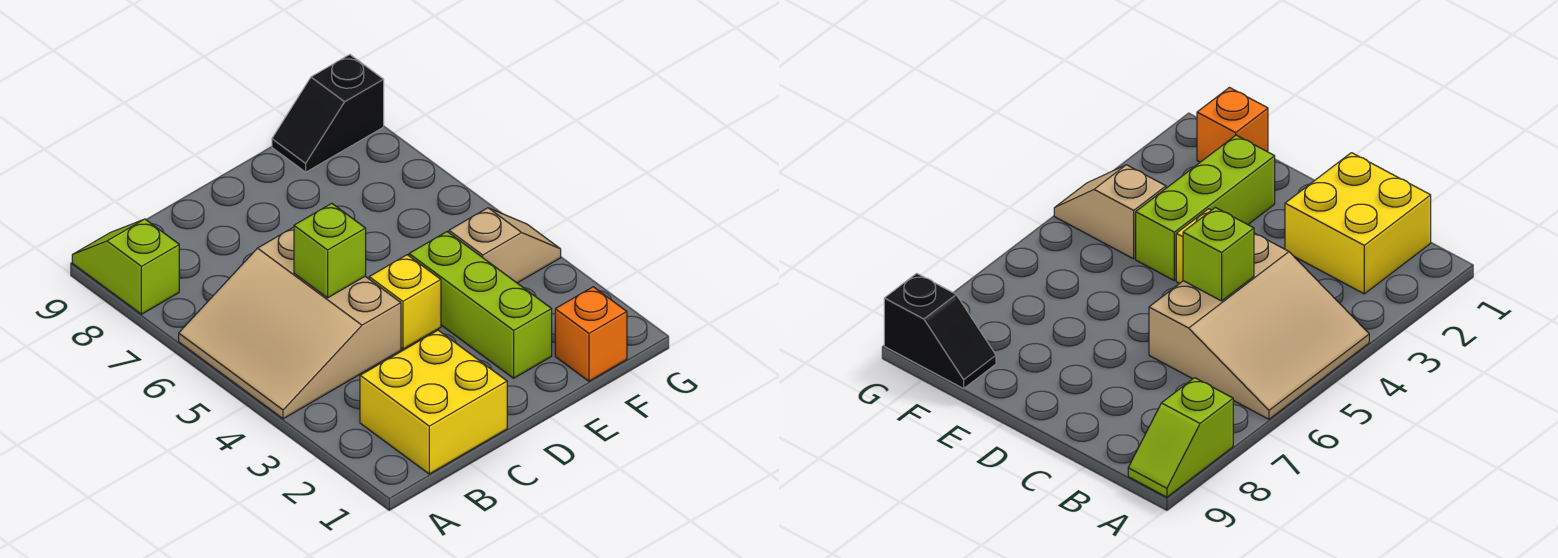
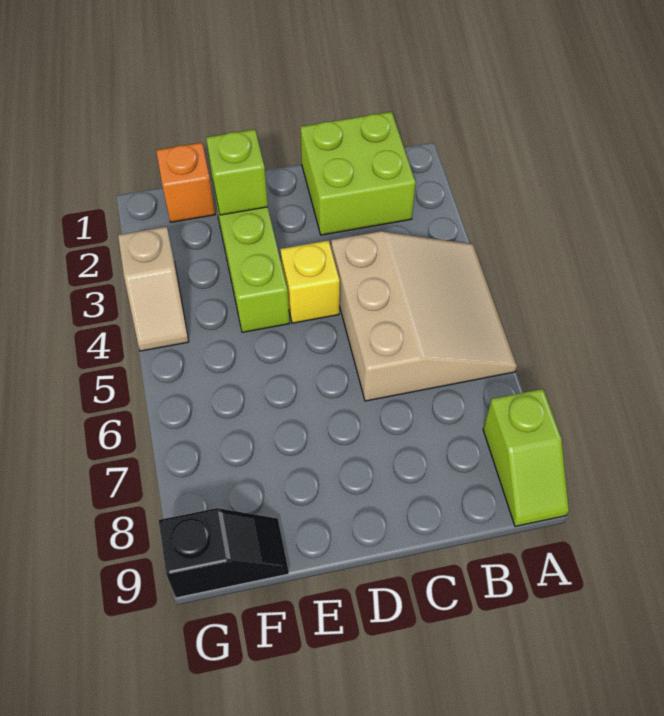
yellow 2x2 brick [360,330,507,474] -> lime 2x2 brick [300,112,416,235]
lime 1x1 brick [294,203,366,298] -> lime 1x1 brick moved to [206,129,268,215]
tan 1x2 slope [449,208,561,283] -> tan 1x2 slope turned to [118,227,189,351]

